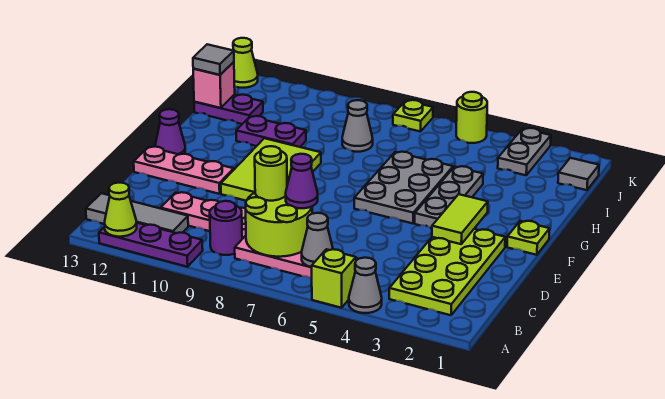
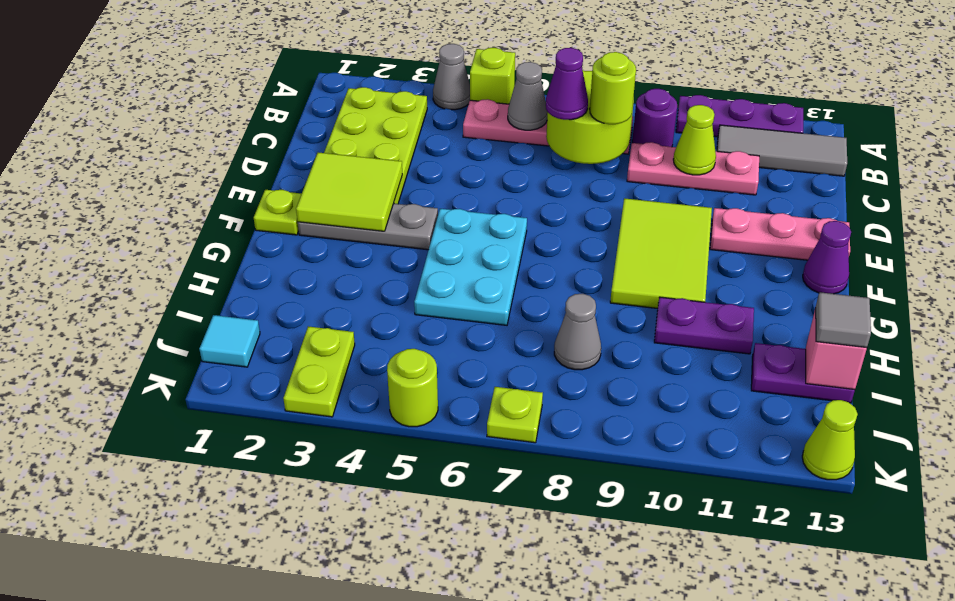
lime 1x1 cone [105,183,137,237] -> lime 1x1 cone moved to [673,105,716,175]
lime 1x2 tile [432,194,488,244] -> lime 2x2 tile [296,152,402,231]
grey 1x3 plate [415,166,483,228] -> grey 1x3 plate turned to [298,203,438,250]
grey 2x3 plate [354,152,453,223] -> cyan 2x3 plate [414,209,527,325]
grey 1x1 tile [558,158,599,190] -> cyan 1x1 tile [199,315,260,367]
grey 1x2 plate [498,128,551,175] -> lime 1x2 plate [283,326,355,417]

